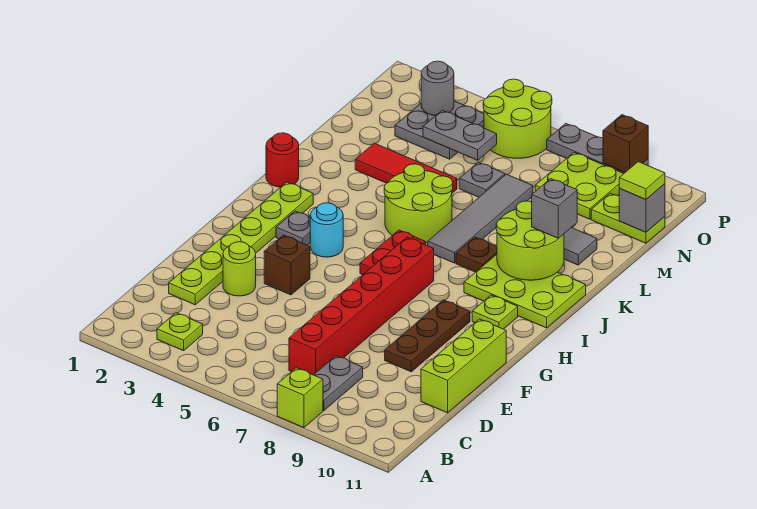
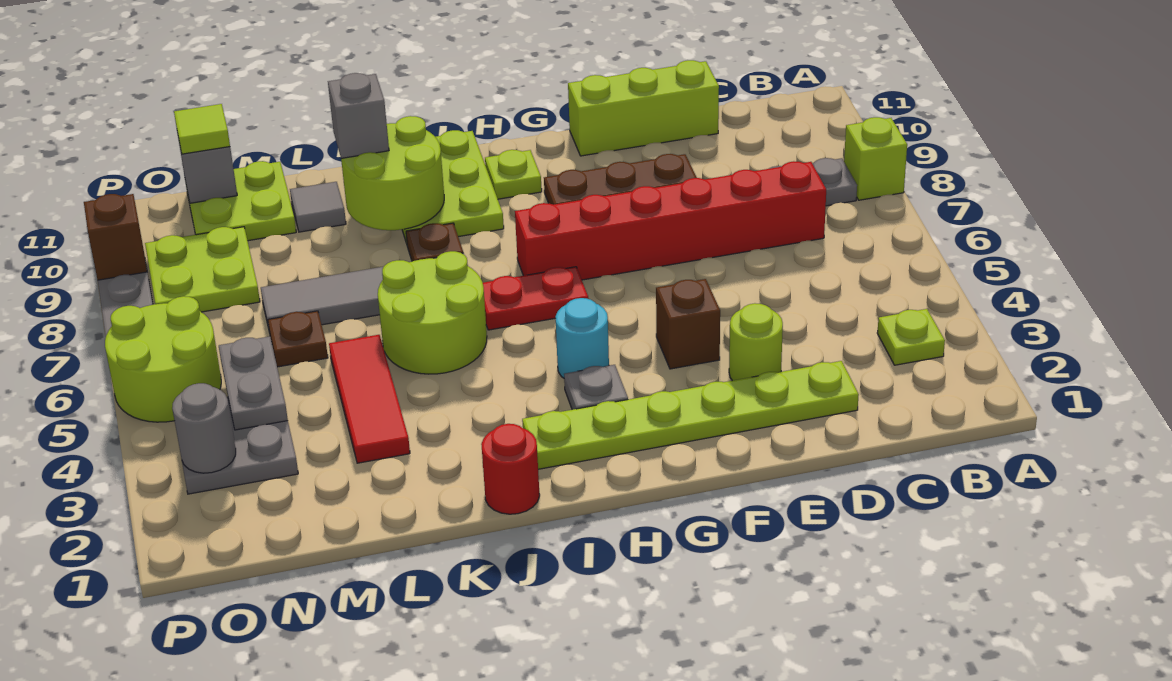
grey 1x1 plate [459,162,505,197] -> brown 1x1 plate [268,311,328,367]
lime 1x2 plate [591,193,665,243] -> lime 2x2 plate [186,161,296,241]

